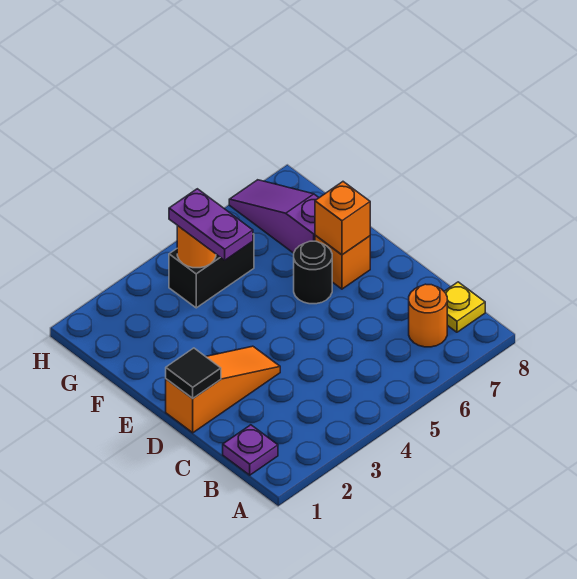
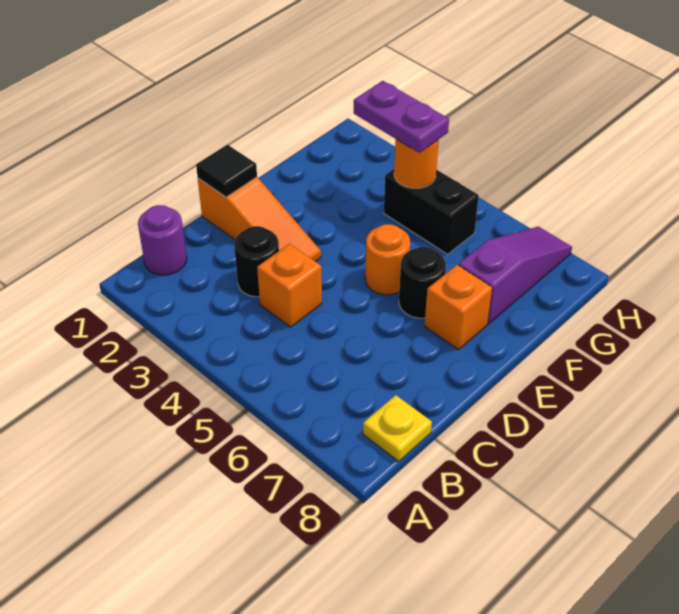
purple 1x1 plate [223,425,278,475] -> purple 1x1 round brick [138,205,187,275]
orange 1x1 round brick [409,284,447,347] -> orange 1x1 round brick moved to [365,224,410,295]
none -> black 1x1 round brick [234,226,279,297]
orange 1x1 brick [315,182,370,255] -> orange 1x1 brick moved to [257,244,322,327]
purple 1x2 plate [169,189,253,260] -> purple 1x2 plate turned to [354,81,449,153]

